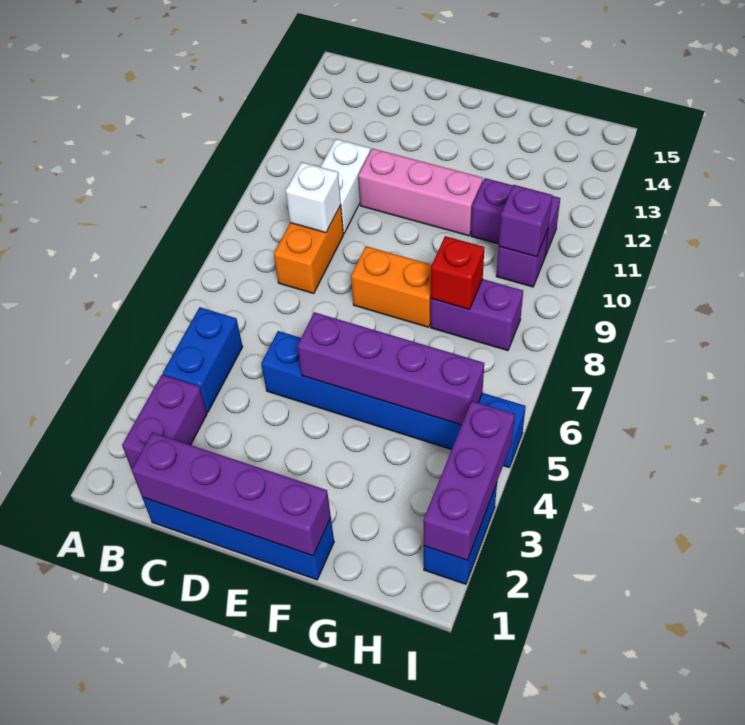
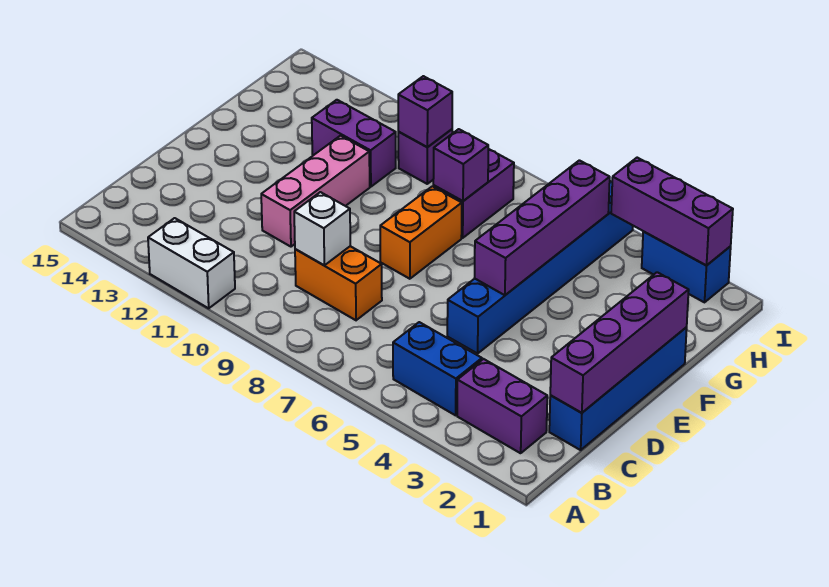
white 1x2 brick [321,139,370,234] -> white 1x2 brick moved to [148,218,235,308]
red 1x1 brick [431,236,484,309] -> purple 1x1 brick [433,129,488,201]
purple 1x2 brick [471,178,560,256] -> purple 1x2 brick turned to [312,100,396,187]

